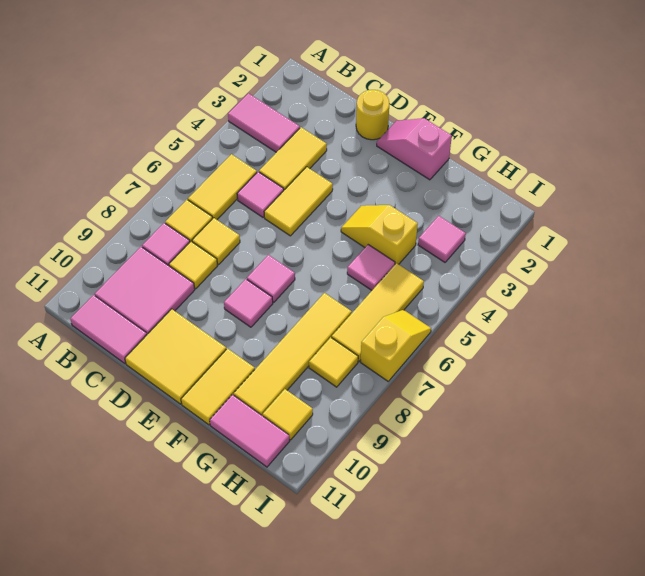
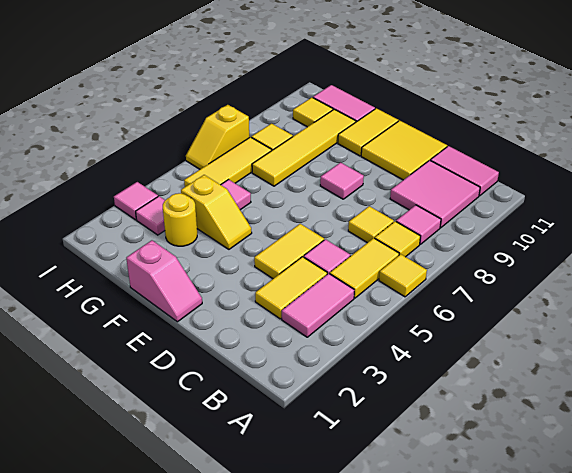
pink 1x2 tile [228,93,300,152] -> pink 1x2 tile turned to [282,273,354,337]
yellow 1x1 tile [169,242,218,289] -> yellow 1x1 tile moved to [379,254,427,297]
yellow 1x1 round brick [356,90,389,140] -> yellow 1x1 round brick moved to [163,193,197,246]
pink 1x1 tile [247,255,295,302] -> pink 1x1 tile moved to [114,182,158,220]

